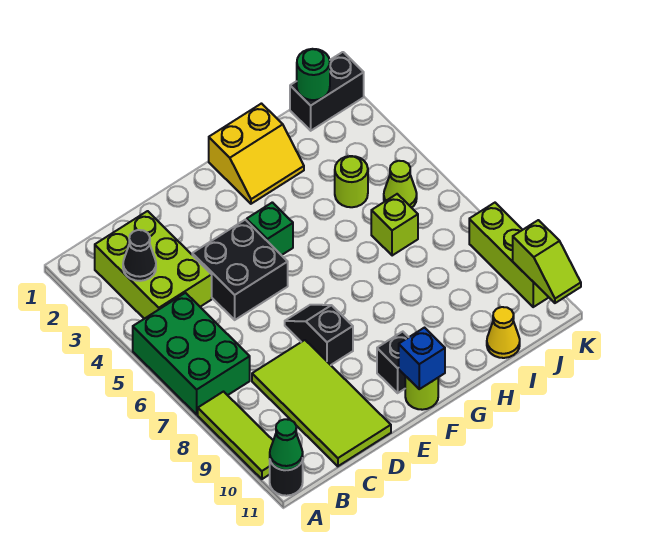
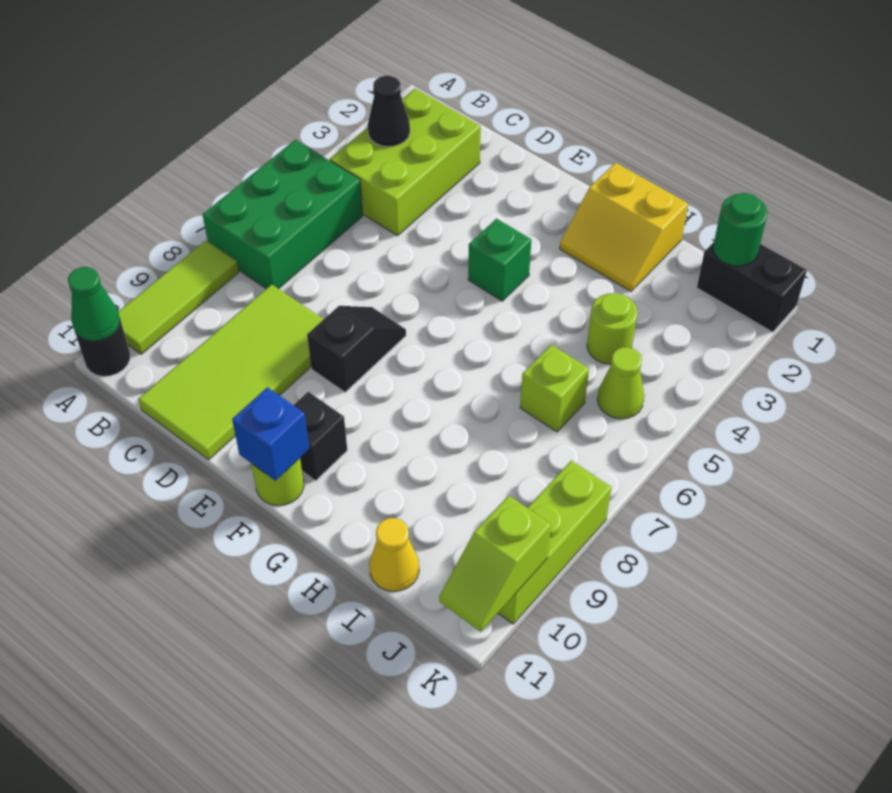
black 2x2 brick [192,220,288,320] -> none

